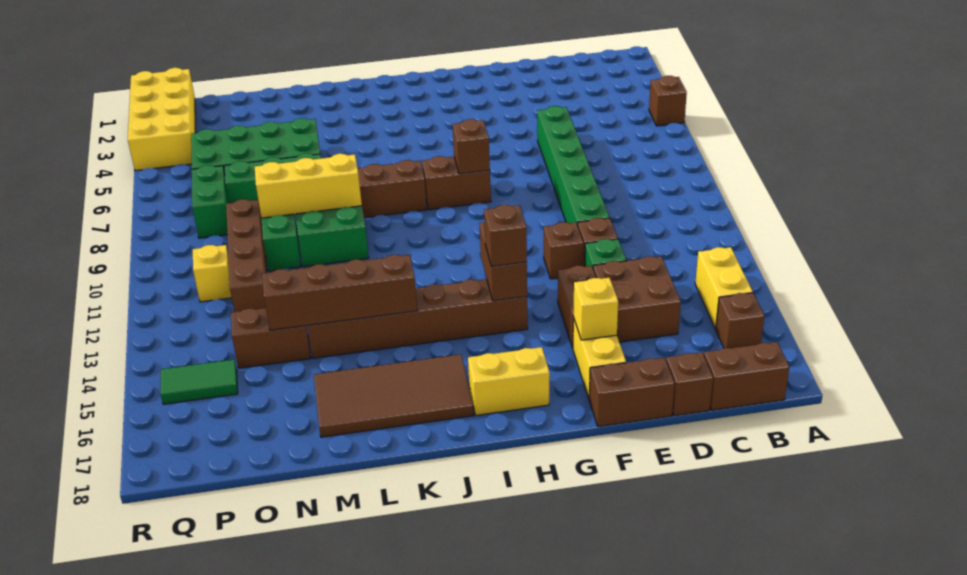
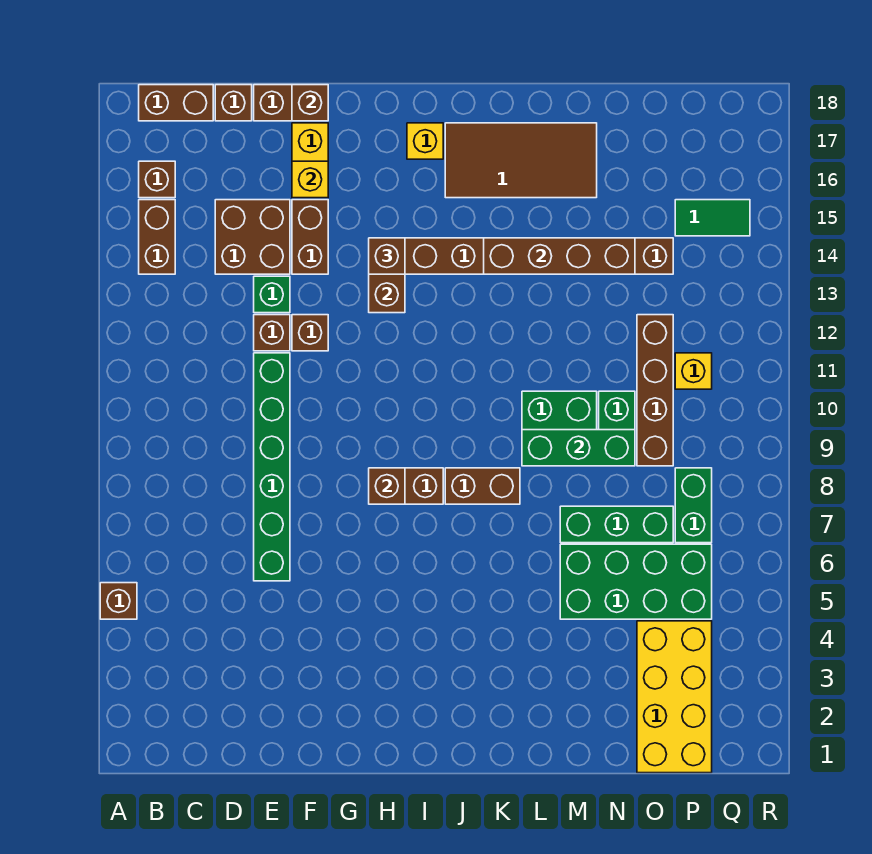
yellow 1x2 brick [695,247,753,329] -> brown 1x2 brick [139,200,175,274]
none -> brown 1x1 brick [292,85,328,121]
yellow 1x2 brick [468,347,550,415] -> yellow 1x1 brick [407,123,443,159]
yellow 1x3 brick [255,154,362,218] -> green 1x3 brick [522,430,635,466]
yellow 2x4 brick [128,68,195,171] -> yellow 2x4 brick moved to [637,621,712,773]

